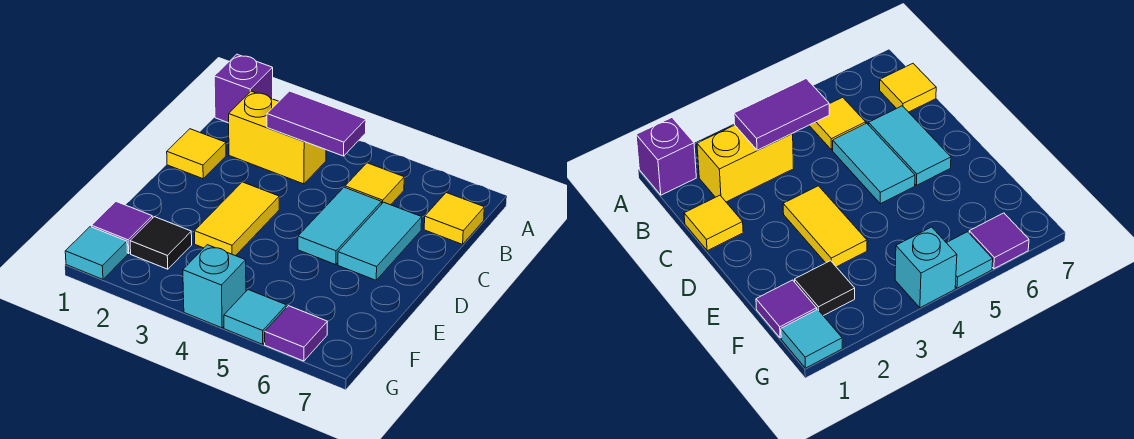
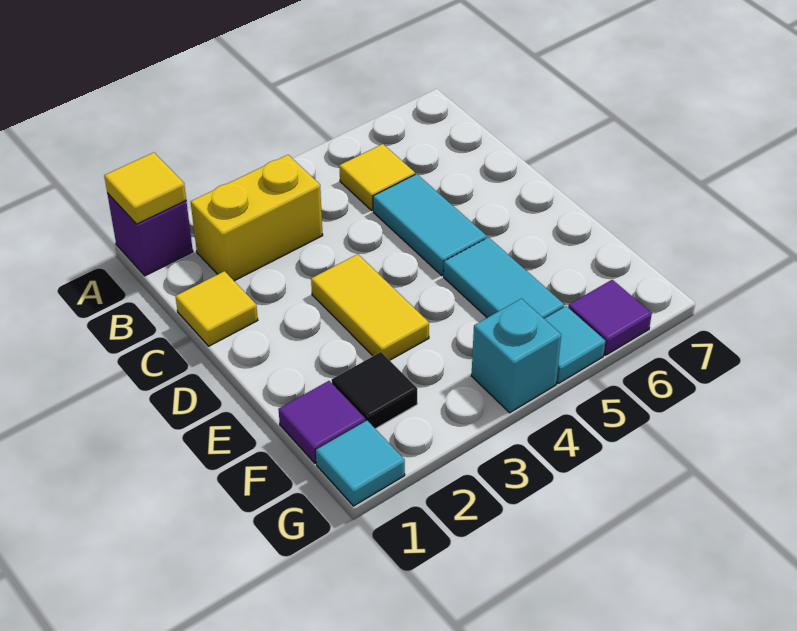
purple 1x2 tile [267,91,366,156] -> none
yellow 1x1 tile [424,193,484,244] -> yellow 1x1 tile moved to [104,152,186,224]
cyan 1x2 tile [338,202,422,280] -> cyan 1x2 tile moved to [444,237,564,318]

